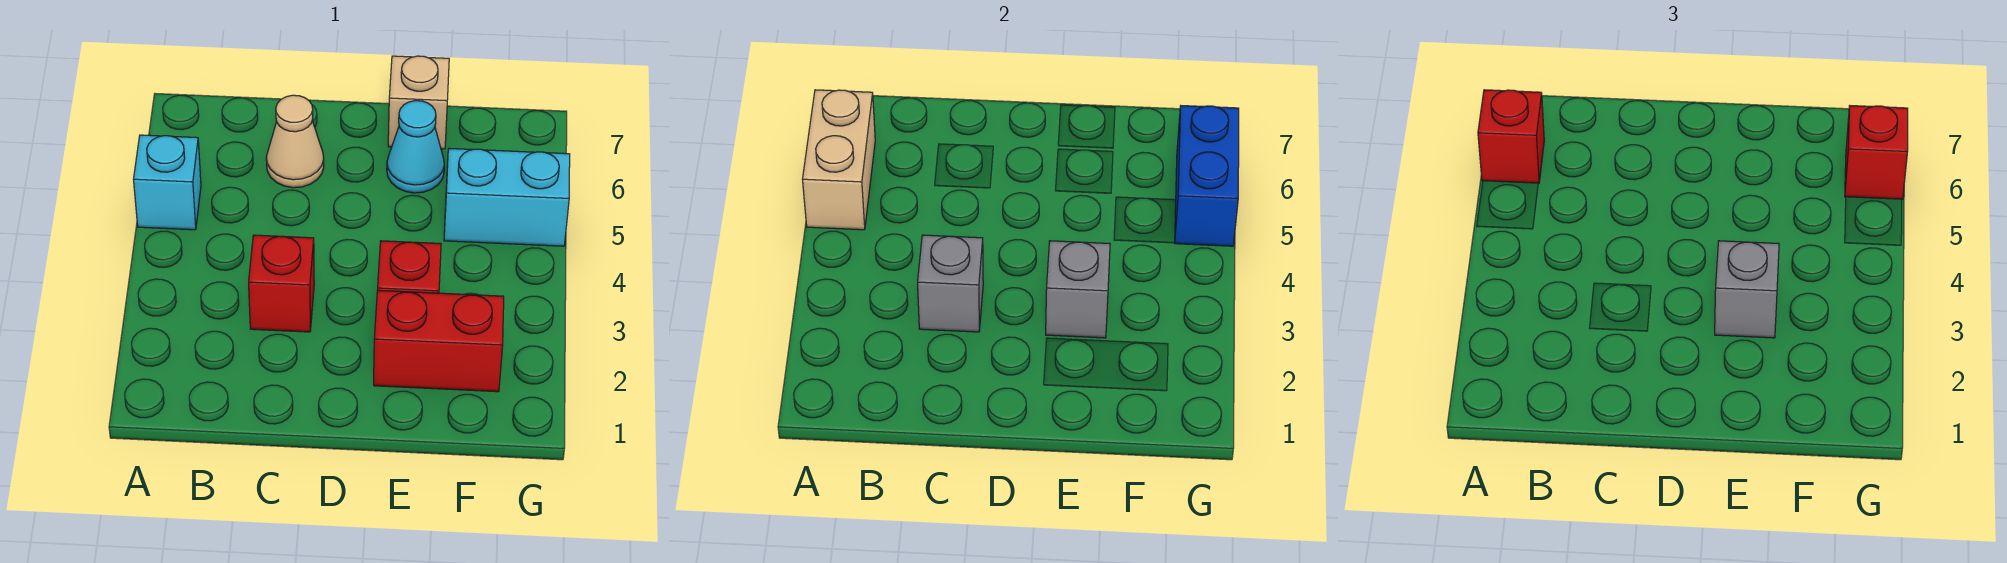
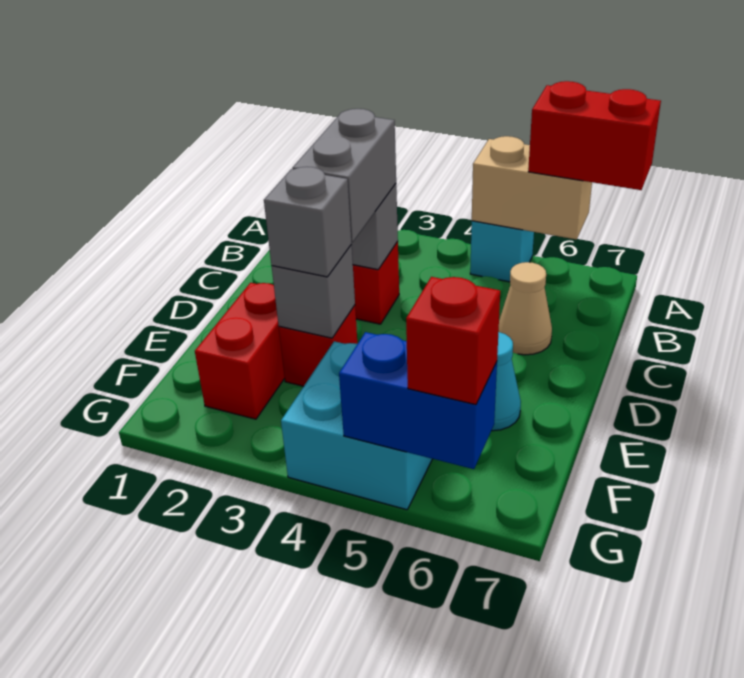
red 1x1 brick [1478,90,1544,184] -> red 1x2 brick [528,81,661,190]
none -> grey 1x2 brick [292,109,396,242]
tan 1x1 brick [388,56,449,149] -> none
cyan 1x2 brick [444,149,570,246] -> cyan 2x2 brick [281,341,432,510]

